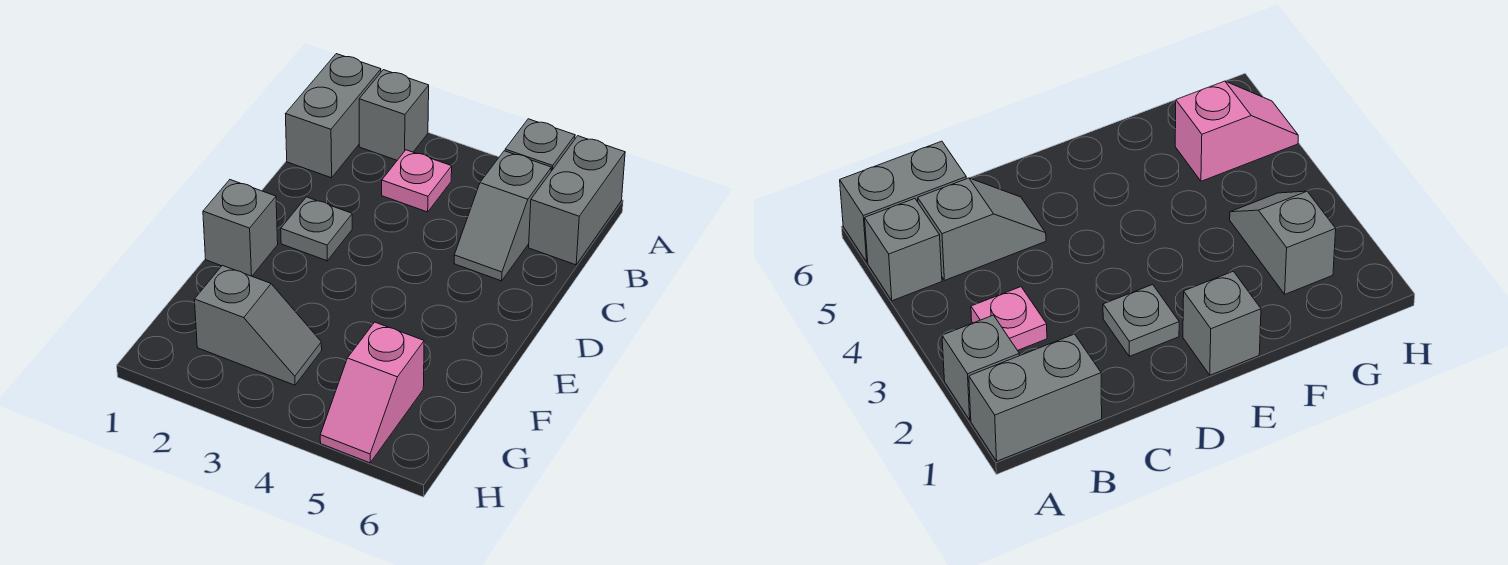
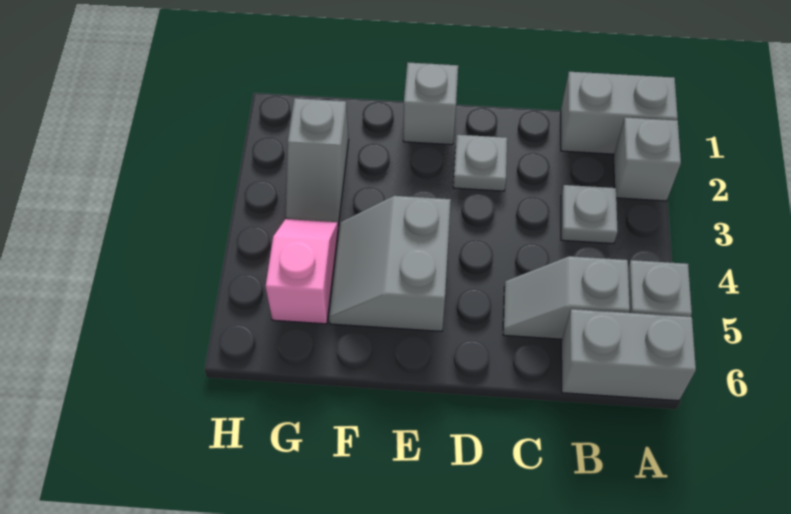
pink 1x1 plate [382,150,452,212] -> grey 1x1 plate [561,185,618,244]
none -> grey 2x2 slope [329,196,451,331]
pink 1x2 slope [320,322,424,463] -> pink 1x2 slope turned to [265,219,338,324]

